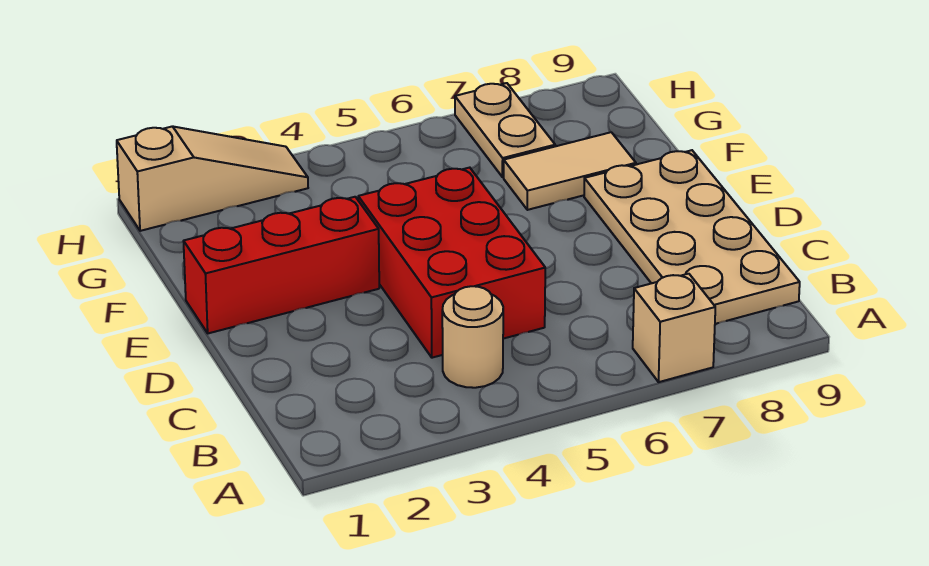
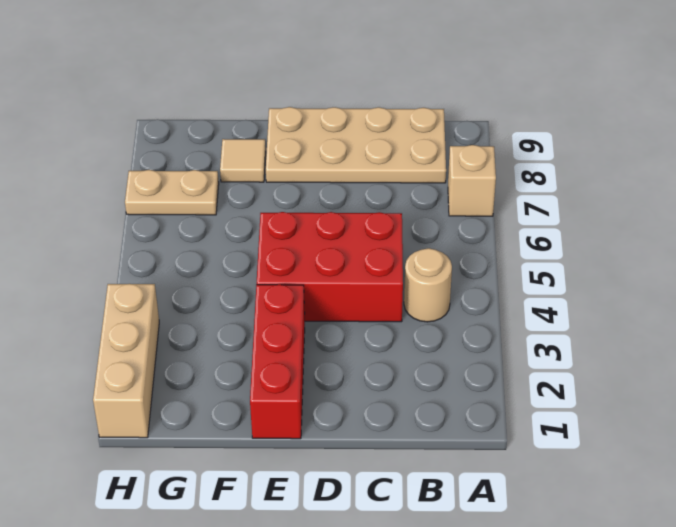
tan 1x2 tile [504,132,636,210] -> tan 1x1 tile [220,139,266,182]
tan 1x3 slope [117,126,308,231] -> tan 1x3 brick [93,284,159,438]

